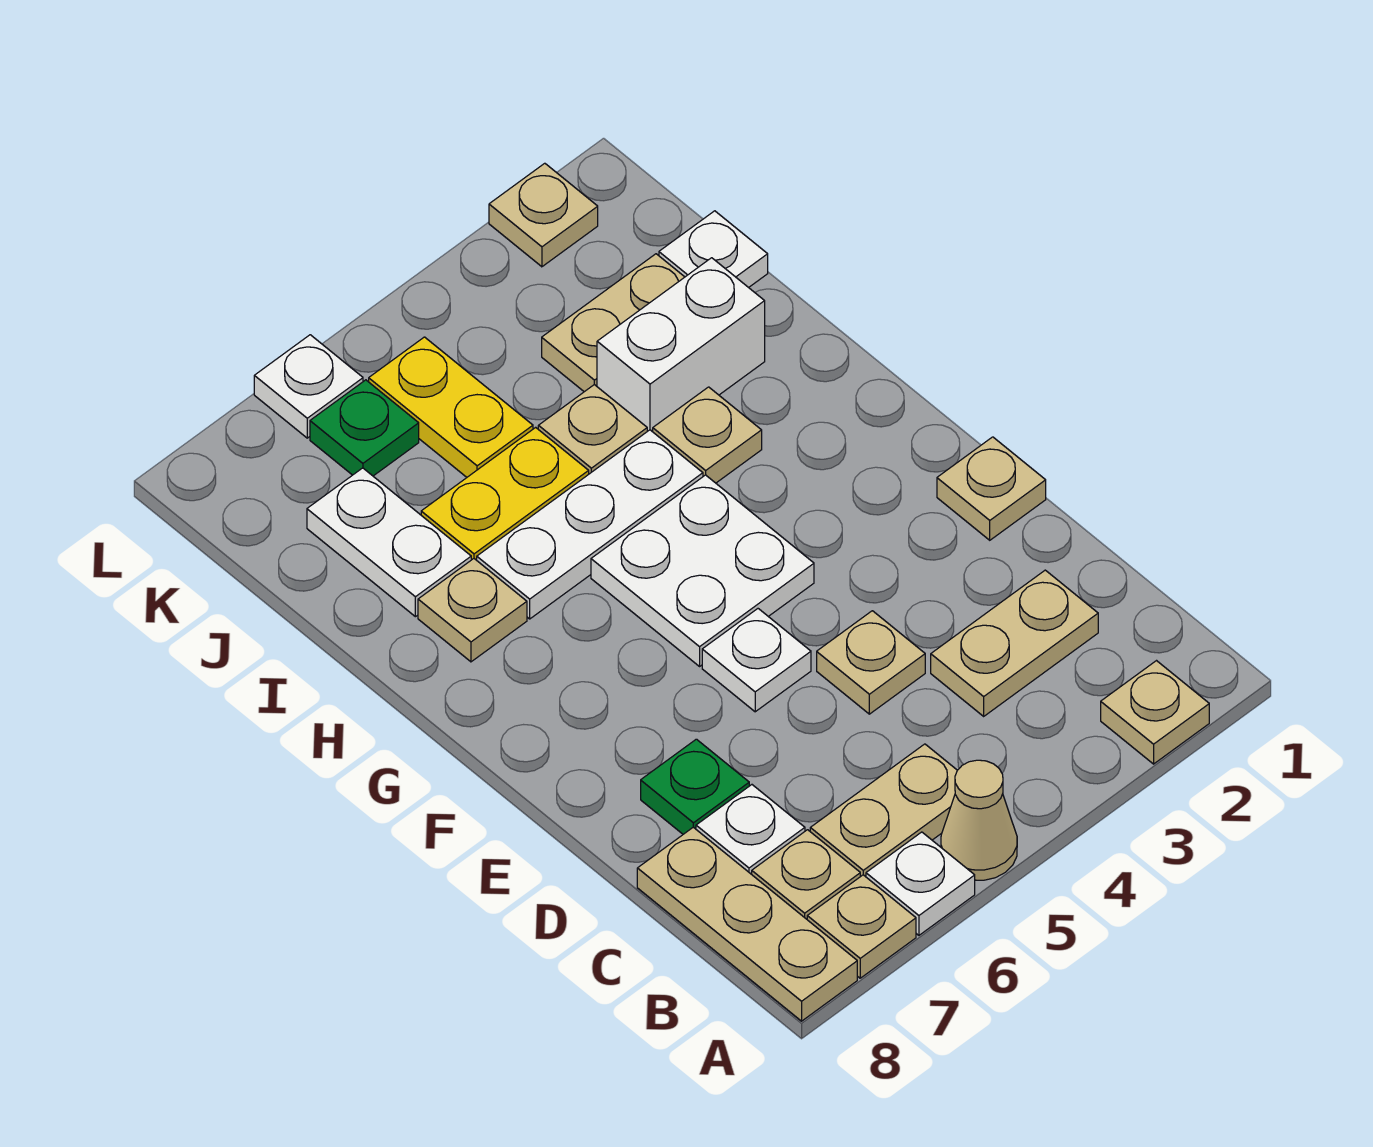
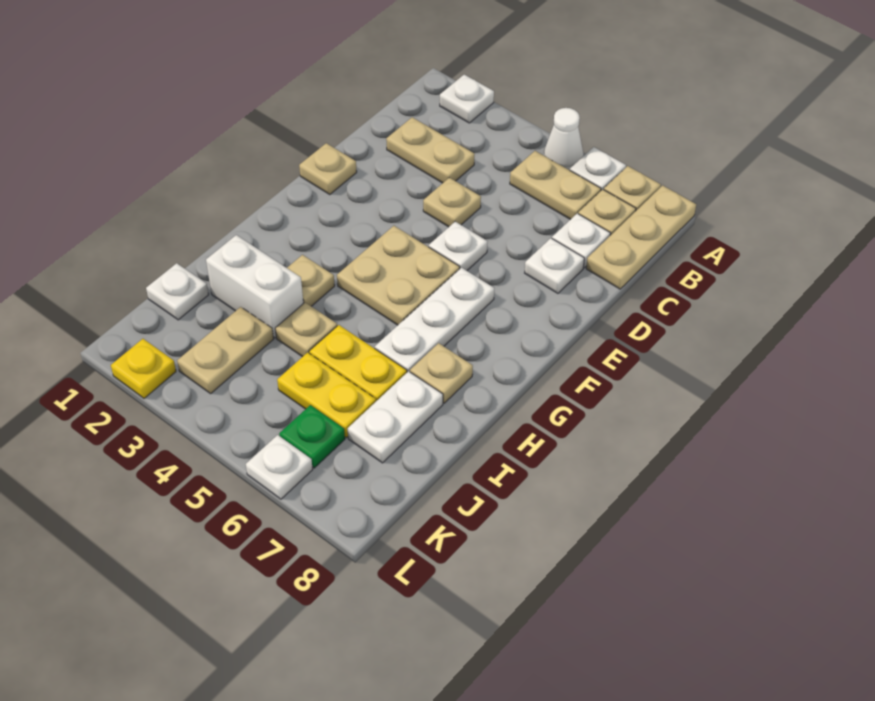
tan 1x1 plate [1101,661,1209,764] -> white 1x1 plate [440,75,494,123]
tan 1x1 cone [941,760,1017,880] -> white 1x1 cone [544,108,584,170]
green 1x1 plate [641,739,749,834] -> white 1x1 plate [525,238,584,293]
white 2x2 plate [591,475,814,666] -> tan 2x2 plate [337,226,460,325]
white 1x3 plate [477,430,703,619] -> white 1x3 plate turned to [375,268,494,372]
tan 1x2 plate [542,254,684,392] -> tan 1x2 plate turned to [177,307,273,394]
yellow 1x2 plate [369,337,533,477] -> yellow 1x2 plate turned to [277,352,376,438]
tan 1x1 plate [489,163,598,267] -> yellow 1x1 plate [111,339,176,398]

